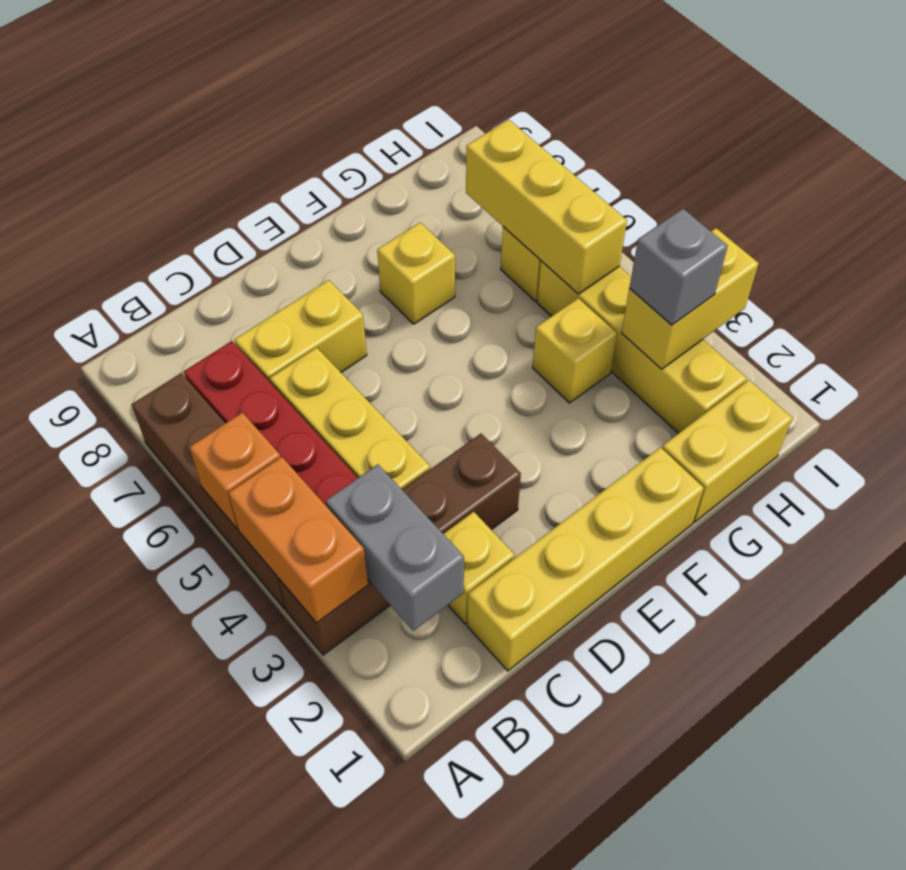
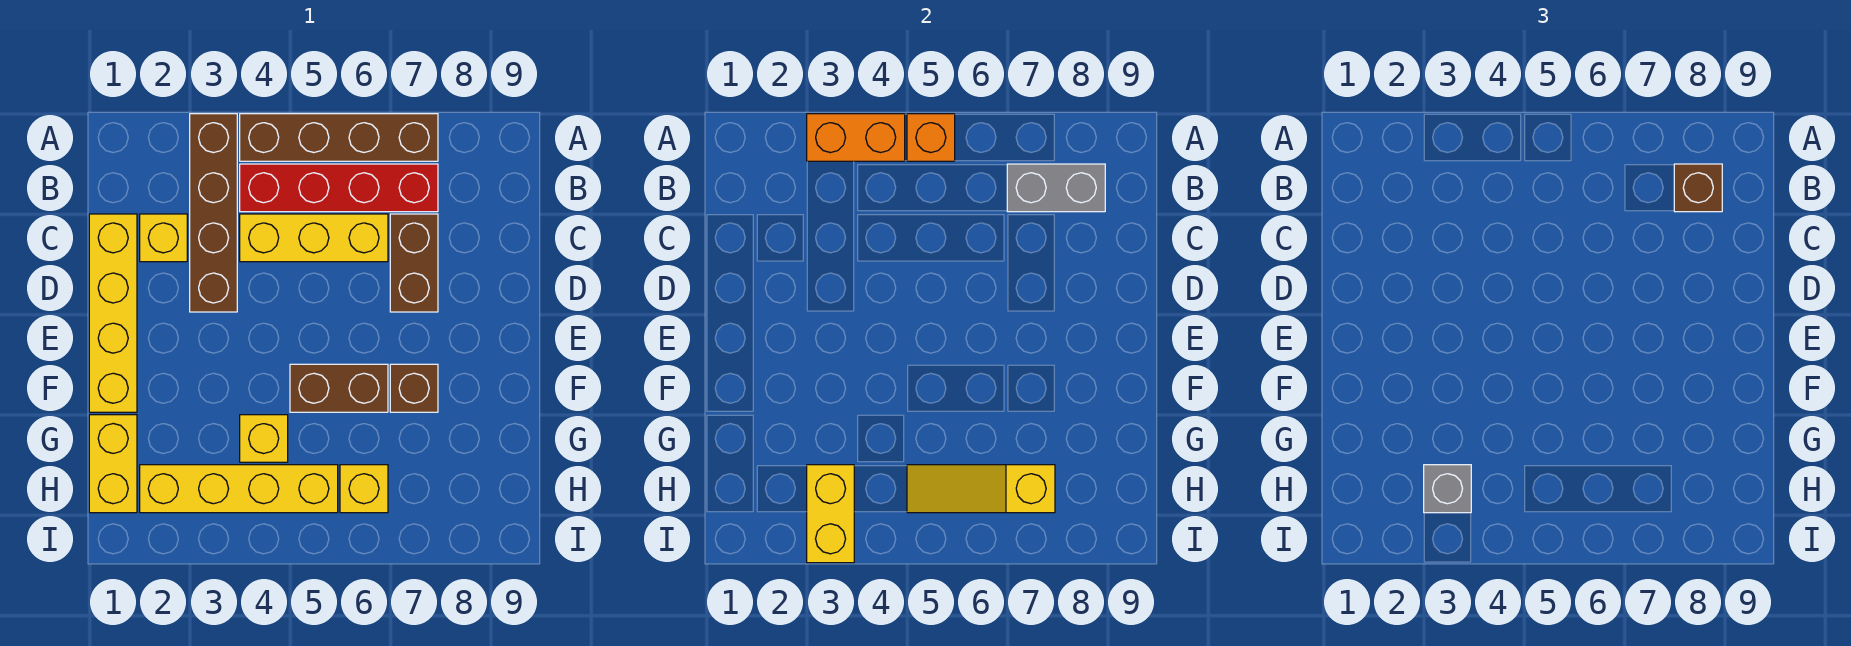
grey 1x2 brick [326,464,464,631] -> grey 1x2 brick moved to [1007,164,1105,212]
none -> brown 1x1 brick [1674,164,1722,212]
yellow 1x2 brick [234,280,367,383] -> brown 1x2 brick [390,214,438,312]
none -> brown 1x2 brick [290,364,388,412]
yellow 1x1 brick [377,223,455,324] -> brown 1x1 brick [390,364,438,412]
yellow 1x3 brick [466,120,627,294] -> yellow 1x3 slope [907,465,1055,513]

